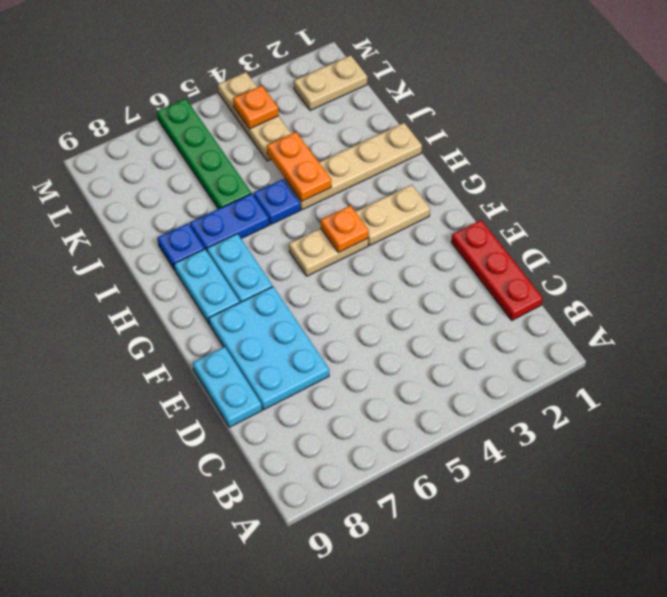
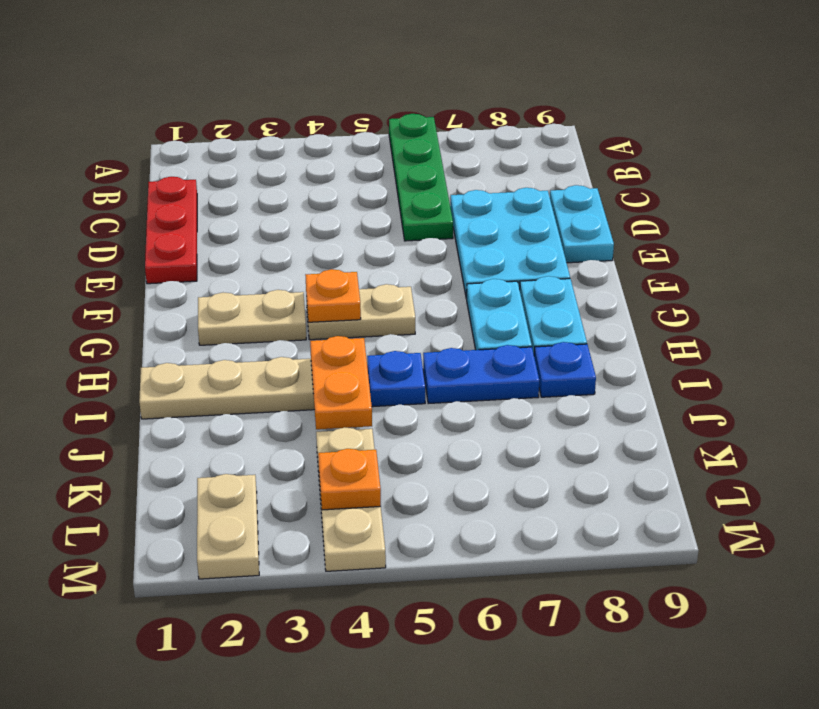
green 1x4 plate [157,99,251,209] -> green 1x4 plate moved to [389,114,453,241]
tan 1x2 plate [294,55,367,110] -> tan 1x2 plate turned to [197,474,259,579]

